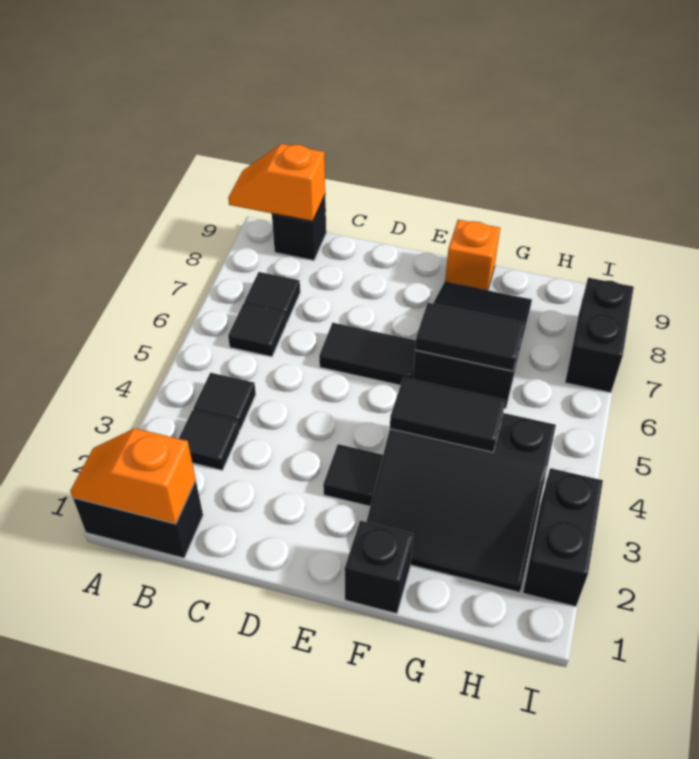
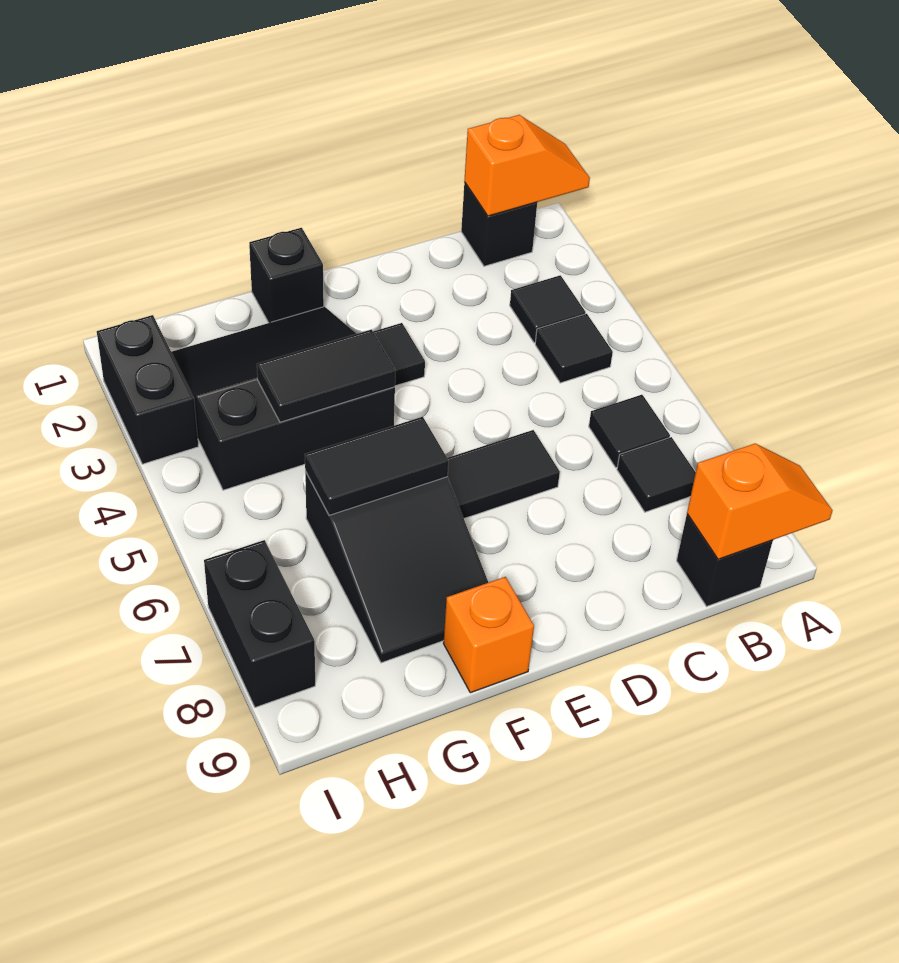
black 1x2 brick [73,481,203,558] -> black 1x1 brick [461,182,537,266]

